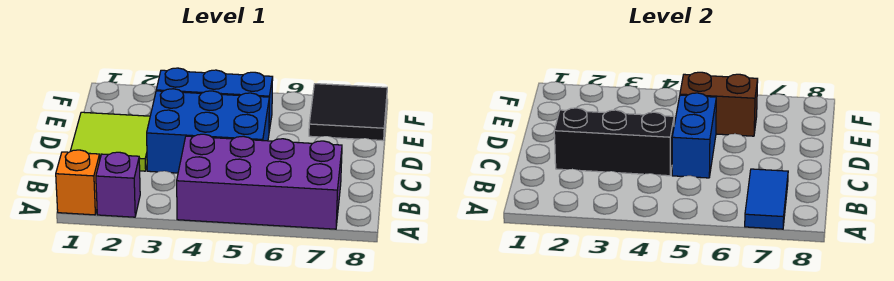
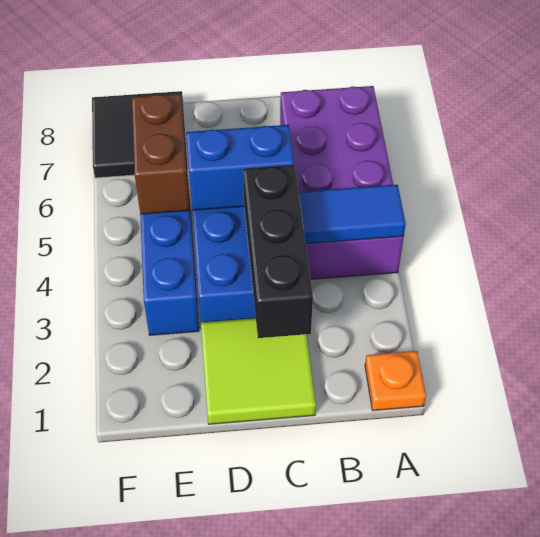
orange 1x1 brick [56,150,100,215] -> orange 1x1 plate [365,351,426,411]
purple 1x1 brick [96,152,140,217] -> none
blue 1x2 tile [745,169,788,229] -> blue 1x2 tile moved to [298,185,406,244]

